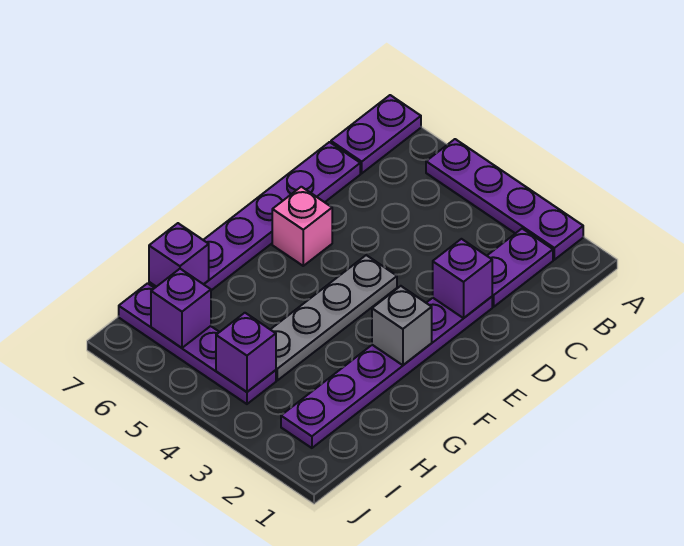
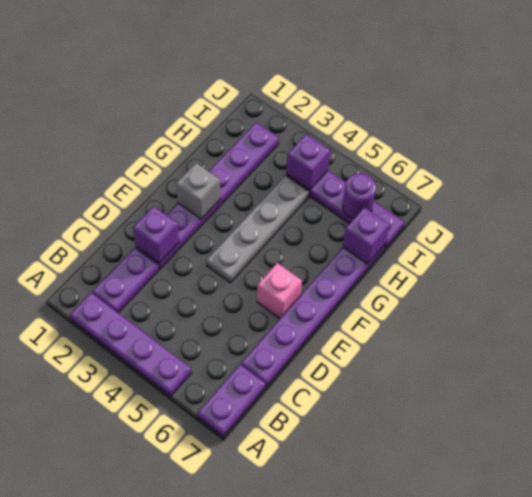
purple 1x1 brick [151,269,211,348] -> purple 1x1 round brick [342,173,376,218]

